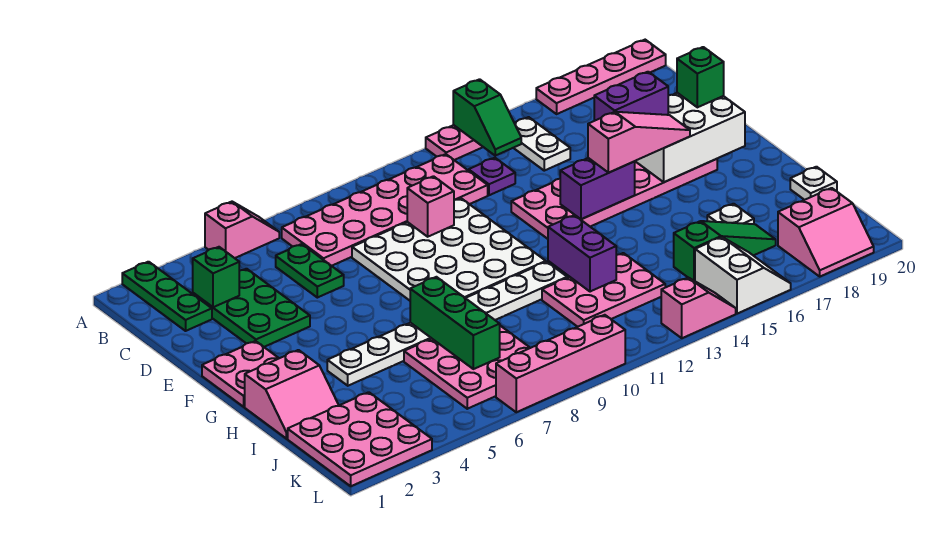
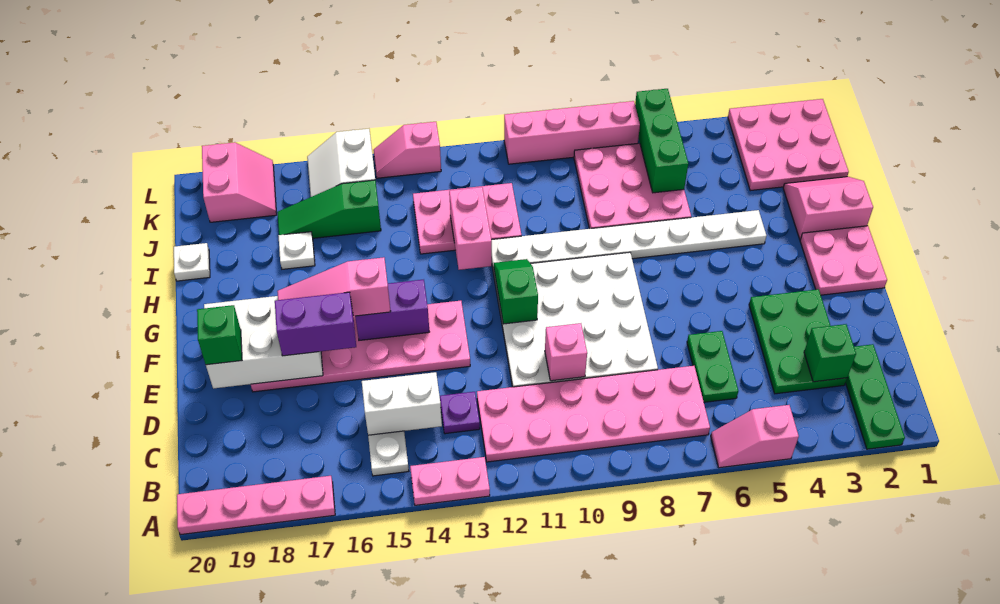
green 1x2 slope [453,79,521,156] -> green 1x2 slope moved to [493,259,538,324]
none -> white 1x2 brick [362,372,442,435]
green 1x3 brick [410,277,500,369] -> green 1x3 brick moved to [635,89,688,193]
purple 1x2 brick [548,215,616,292] -> pink 1x2 brick [449,187,492,270]
pink 2x2 slope [778,188,874,276] -> pink 2x2 slope turned to [202,142,277,222]

